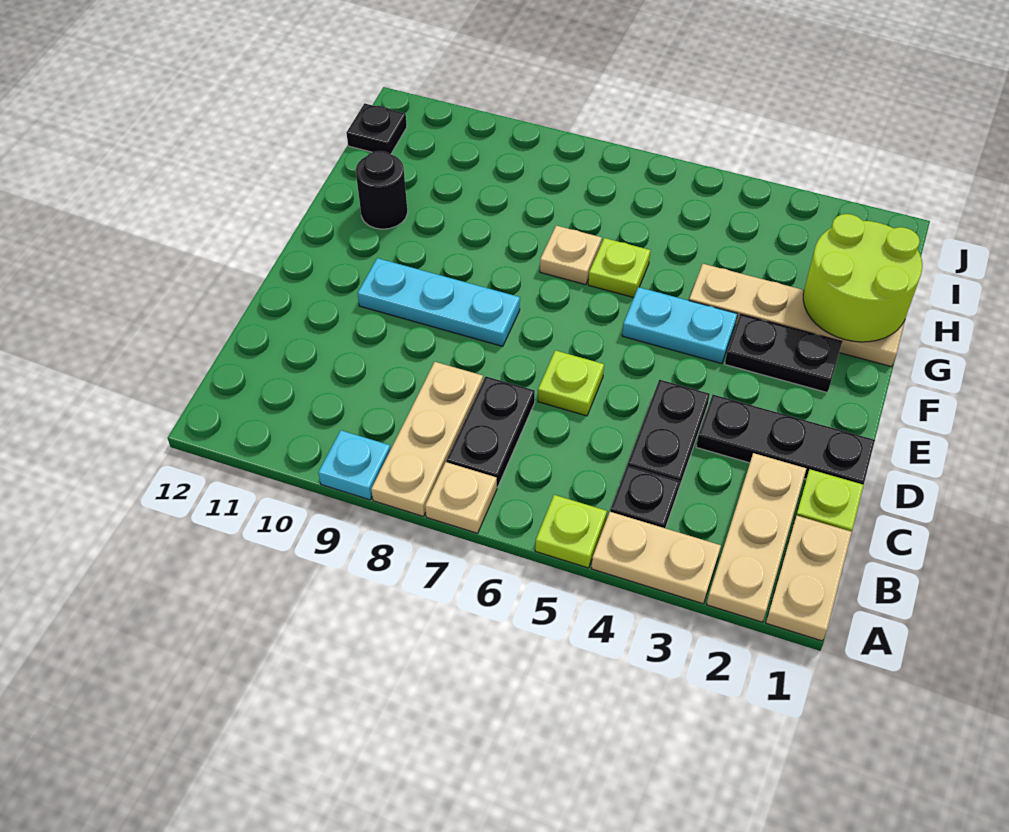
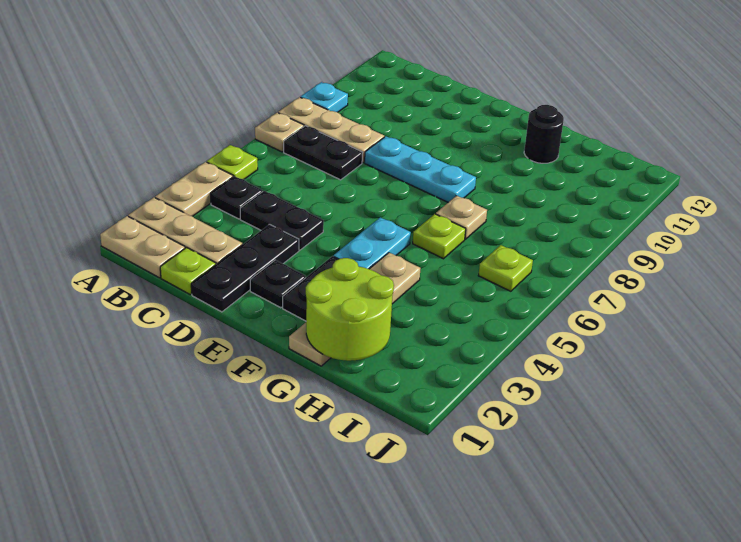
lime 1x1 plate [538,350,604,416] -> lime 1x1 plate moved to [478,245,533,291]
cyan 1x3 plate [358,258,520,346] -> cyan 1x3 plate turned to [365,136,476,202]
black 1x1 plate [346,103,407,154] -> black 1x1 plate moved to [250,260,306,308]

